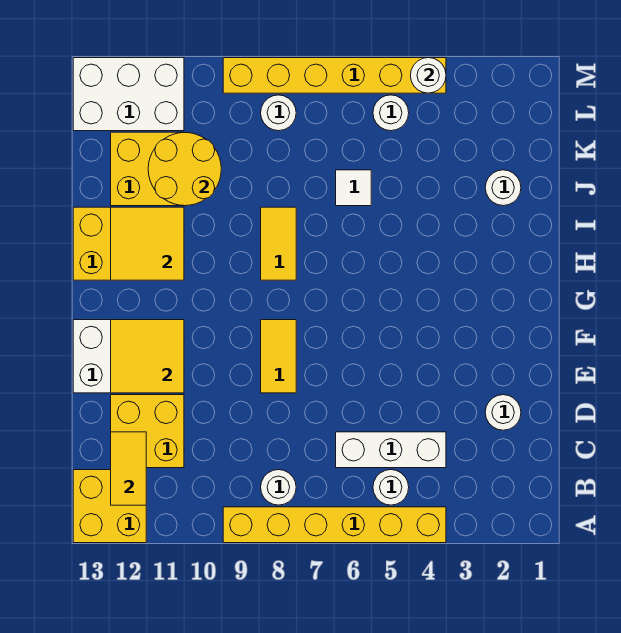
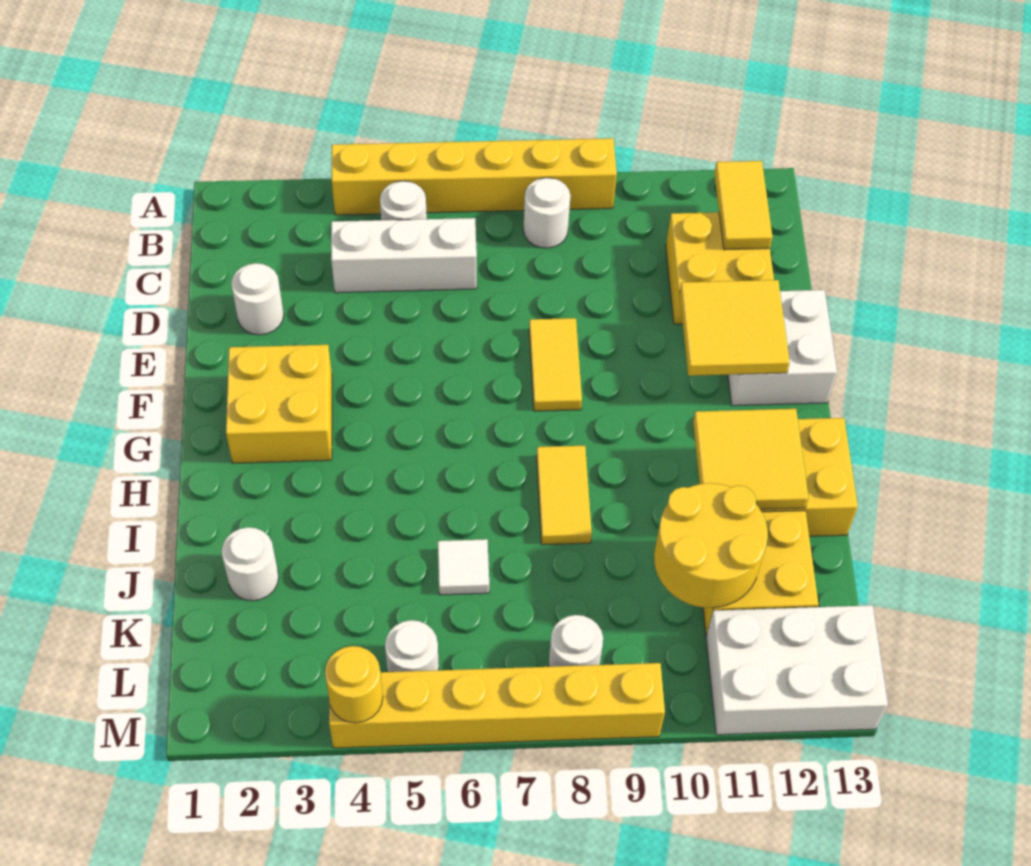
yellow 2x2 brick [73,470,146,543] -> yellow 2x2 brick moved to [226,345,332,463]
white 1x1 round brick [410,58,446,93] -> yellow 1x1 round brick [325,646,383,723]

